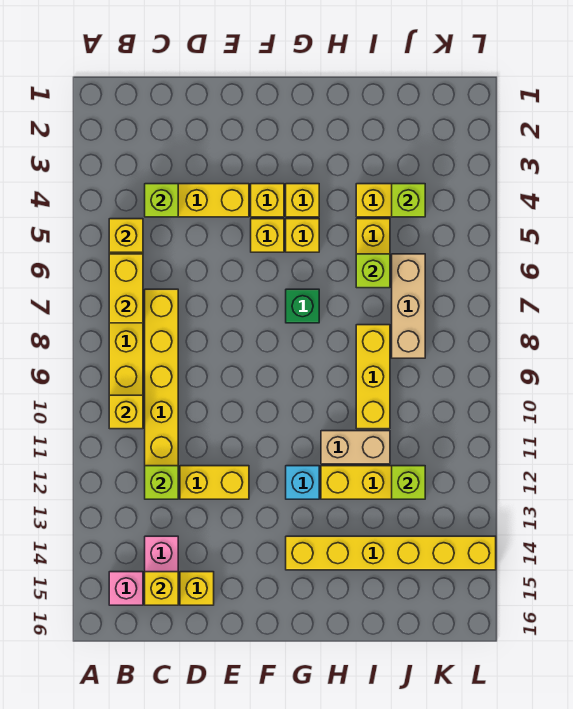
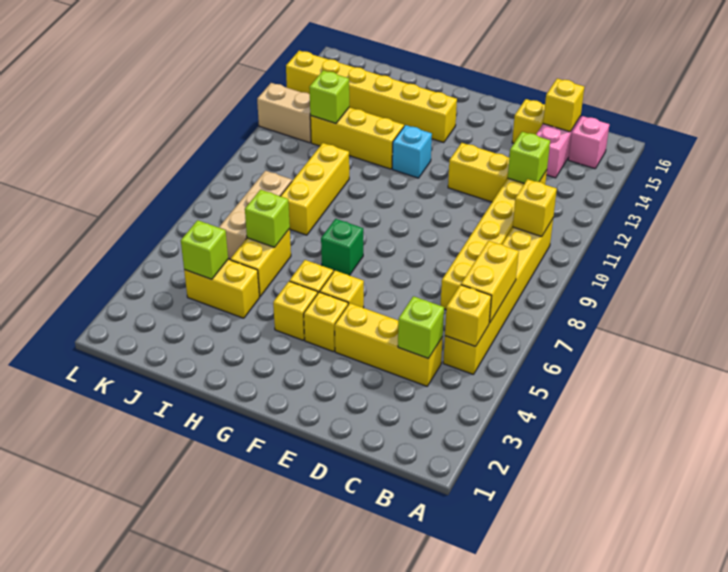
tan 1x2 brick [321,431,390,464] -> tan 1x2 brick moved to [257,83,311,143]

